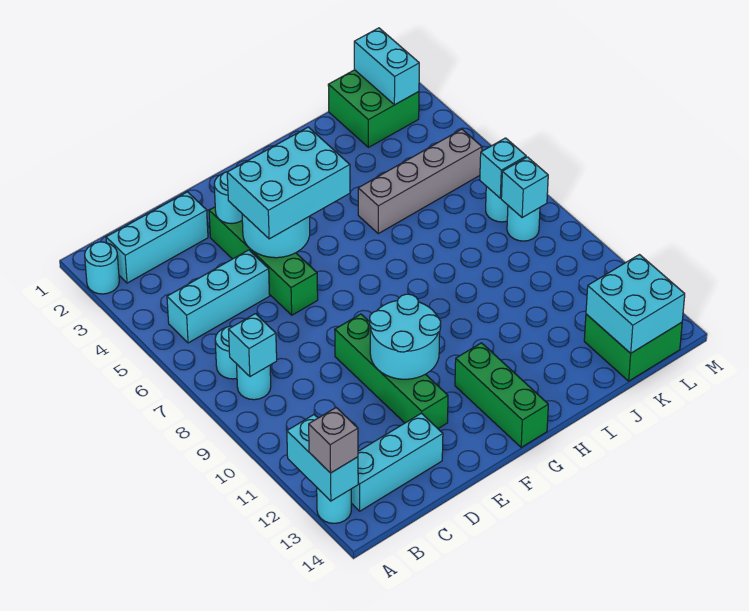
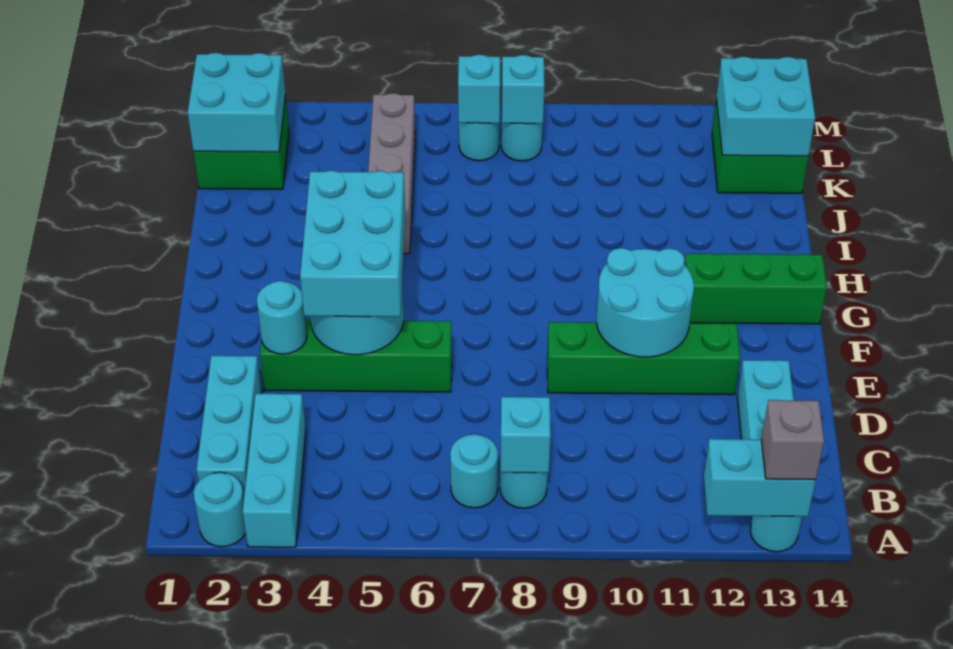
cyan 1x3 brick [167,250,270,343] -> cyan 1x3 brick moved to [243,394,306,547]
cyan 1x2 brick [354,28,419,105] -> cyan 2x2 brick [188,53,286,152]

